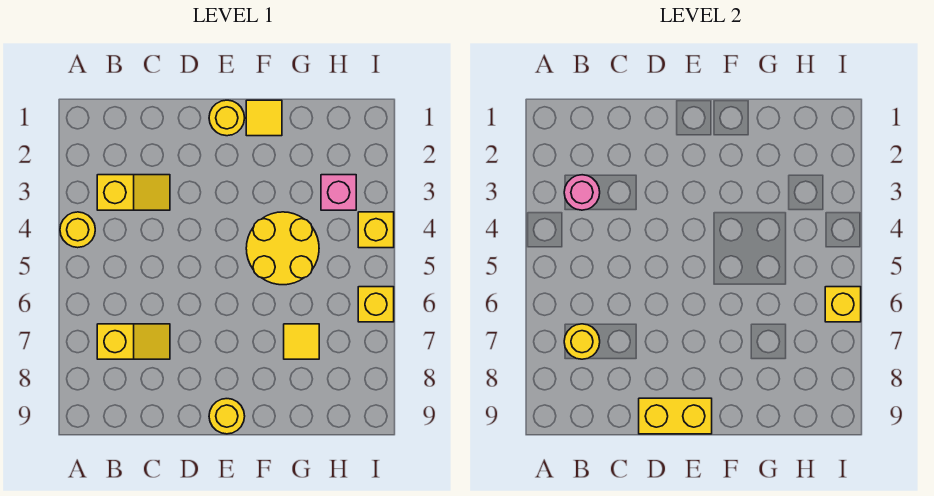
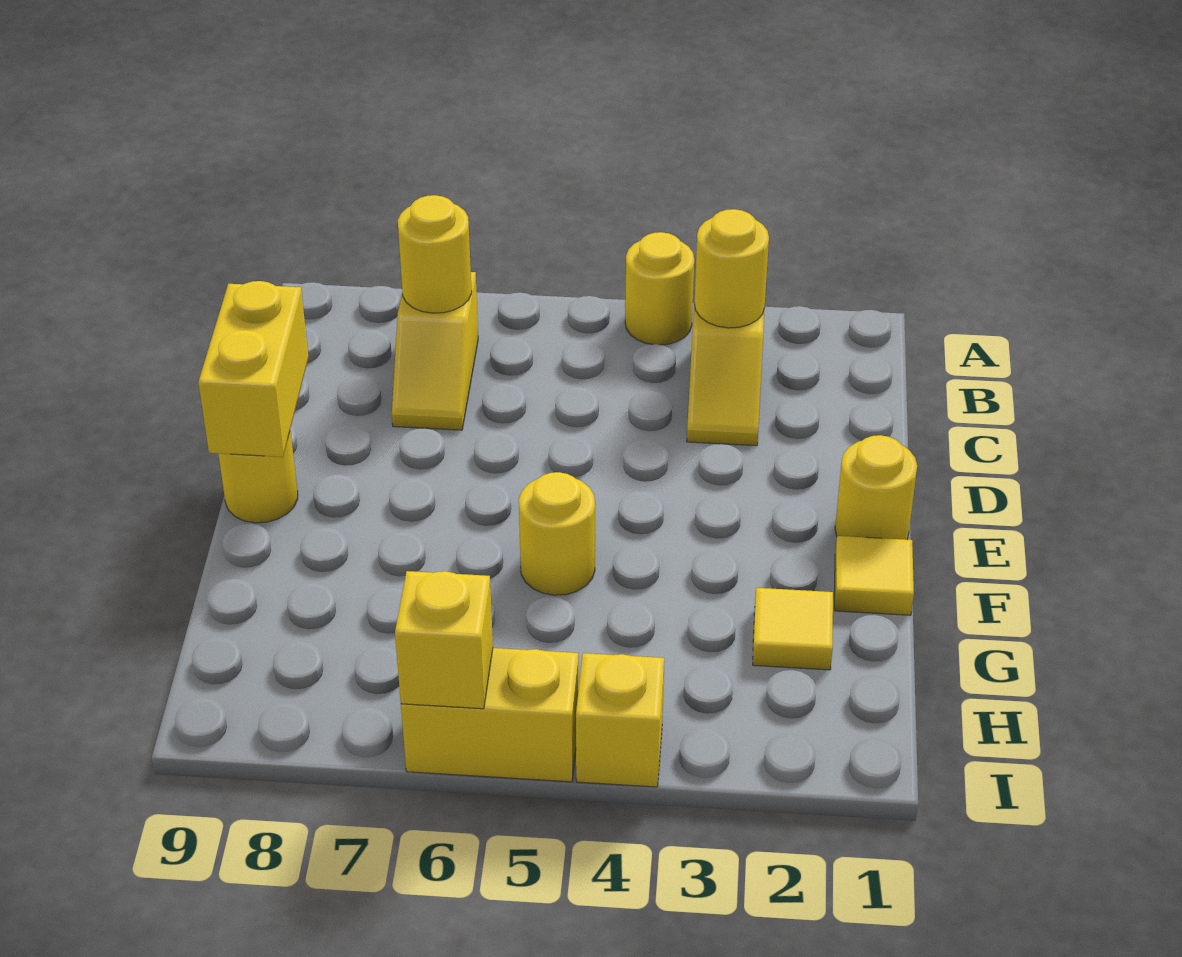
pink 1x1 round brick [564,175,600,210] -> yellow 1x1 round brick [694,209,769,328]
yellow 2x2 round brick [246,212,319,285] -> yellow 1x1 round brick [519,472,595,595]
yellow 1x1 tile [284,324,319,359] -> yellow 1x1 tile moved to [753,588,833,670]
pink 1x1 brick [321,175,356,210] -> none
yellow 1x1 brick [358,287,394,322] -> yellow 1x2 brick [401,648,579,782]

